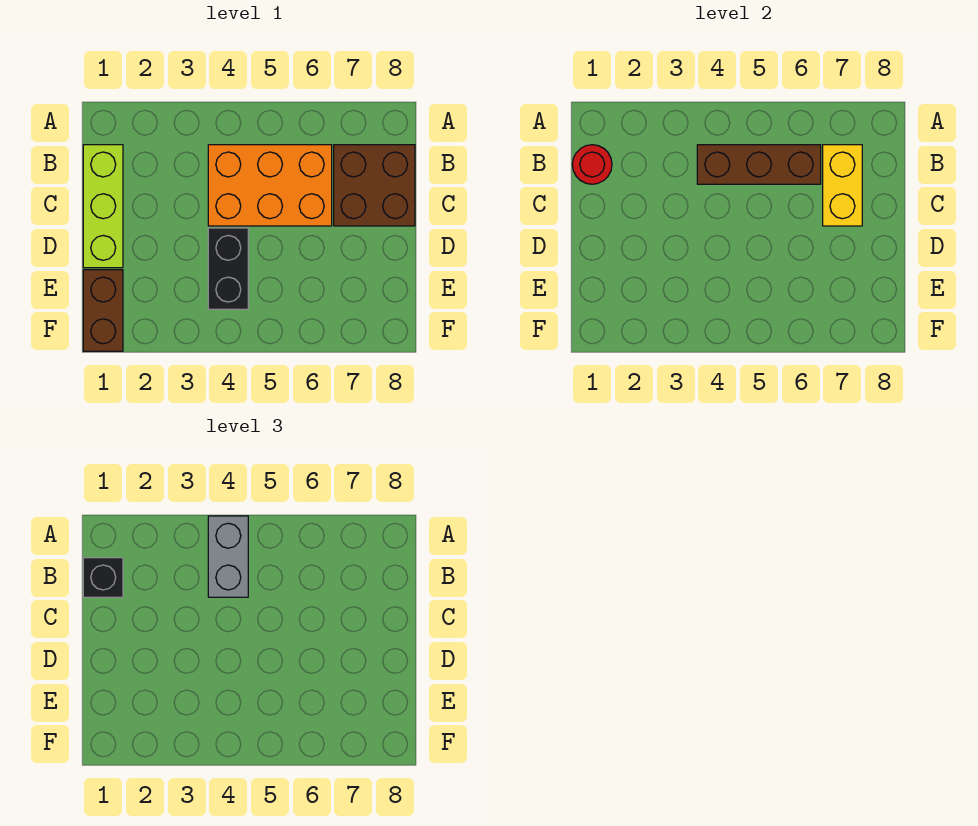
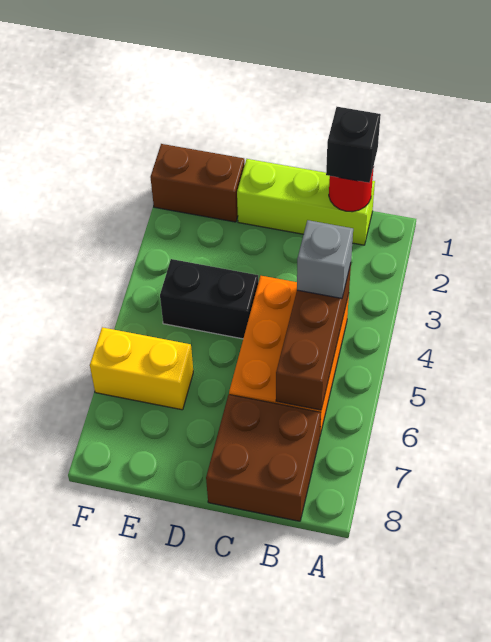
grey 1x2 brick [208,516,248,597] -> grey 1x1 brick [297,220,353,298]
yellow 1x2 brick [823,145,862,226] -> yellow 1x2 brick moved to [90,327,193,410]

